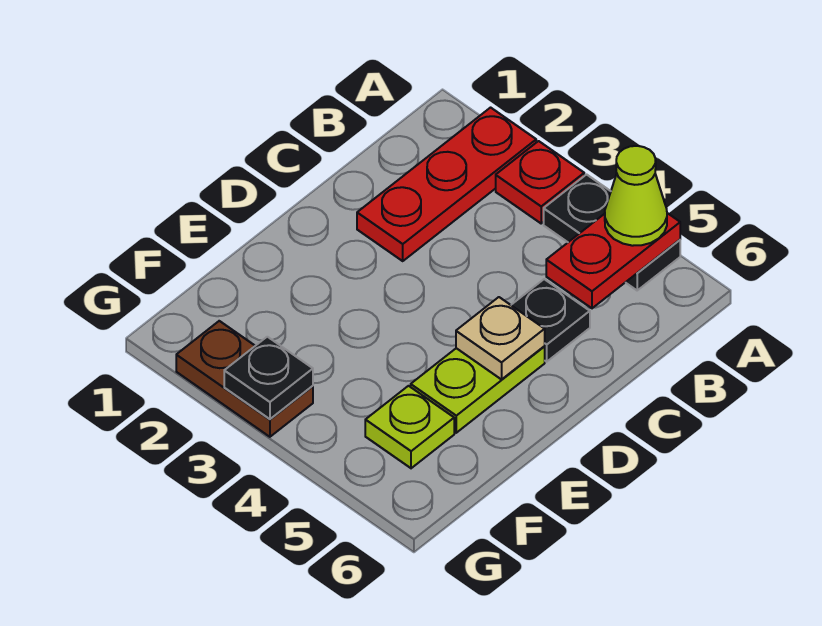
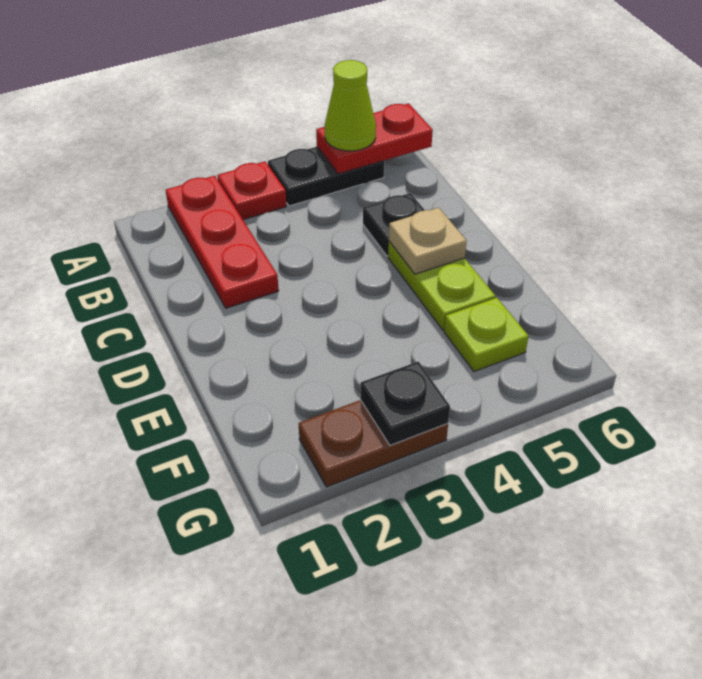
red 1x2 plate [546,213,680,308] -> red 1x2 plate turned to [316,103,433,174]

